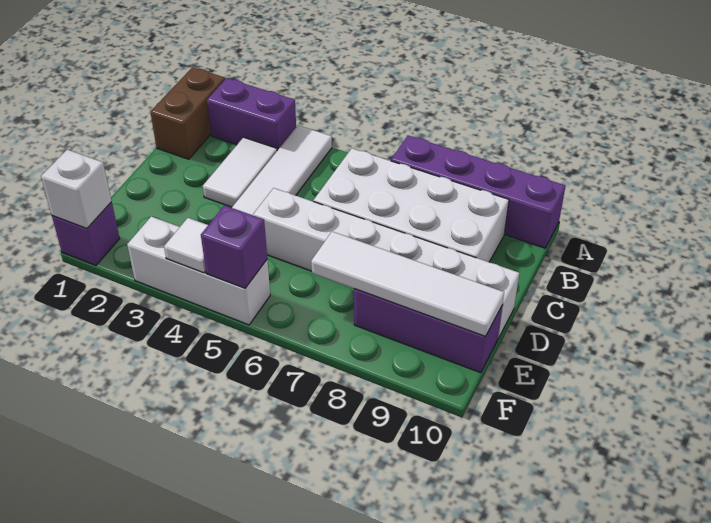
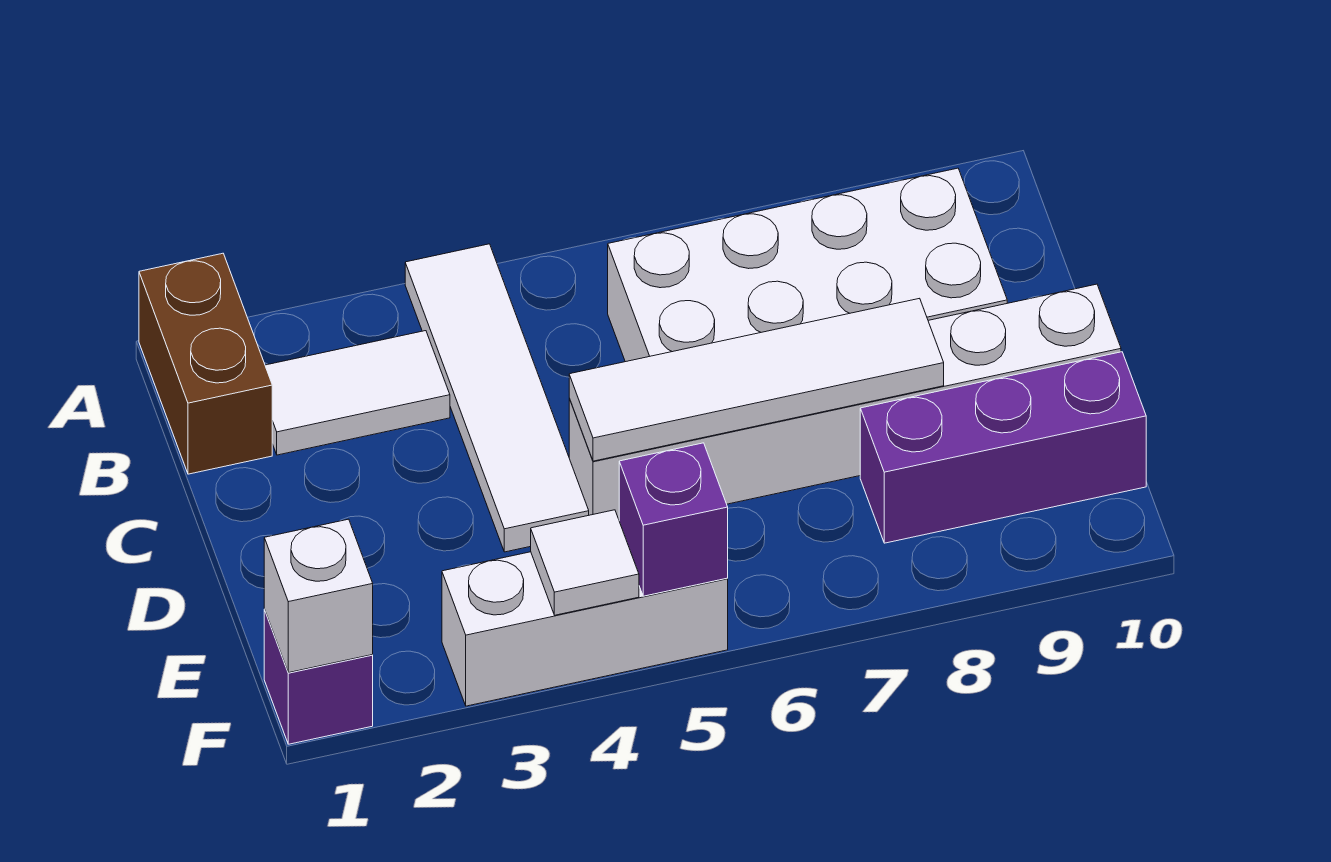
purple 1x2 brick [207,78,296,150] -> none
purple 1x4 brick [391,136,565,248] -> none
white 1x2 tile [203,137,277,207] -> white 1x2 tile turned to [265,331,450,455]
white 1x4 tile [311,232,504,337] -> white 1x4 tile moved to [569,298,944,461]

